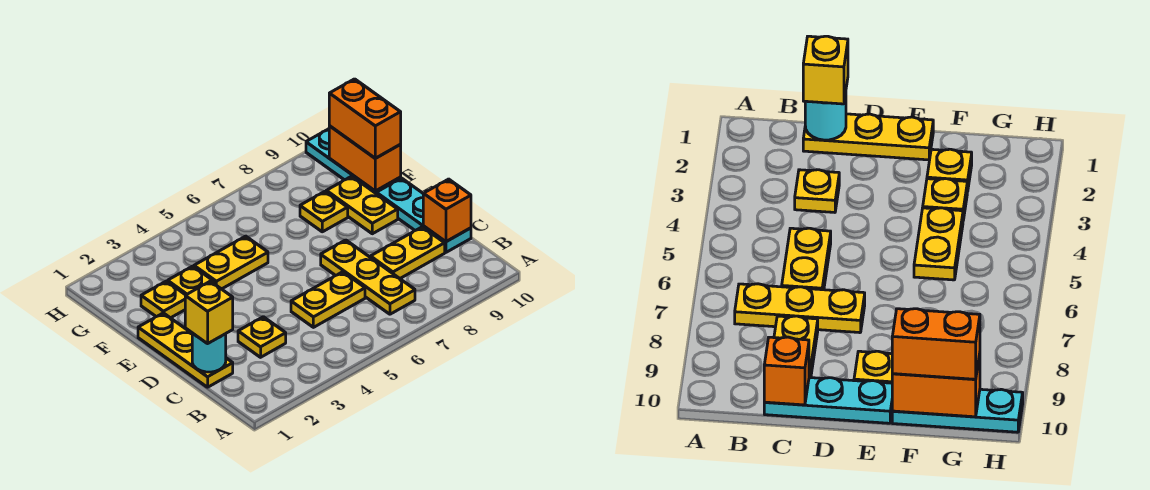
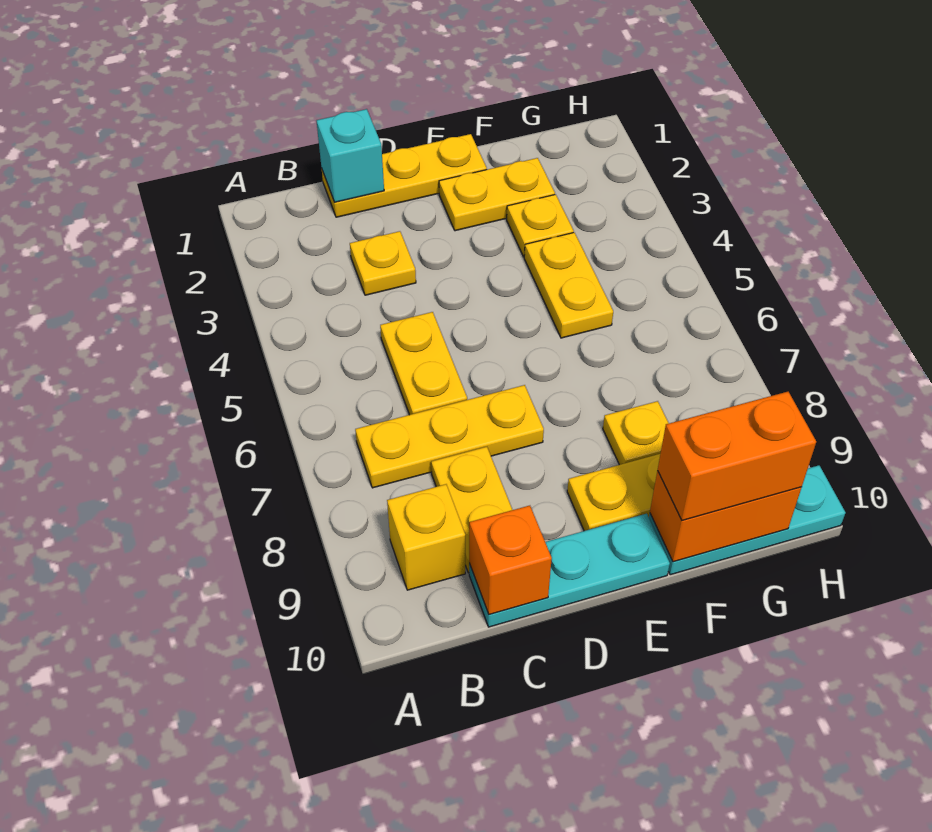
cyan 1x1 round brick [192,333,226,372] -> cyan 1x1 brick [316,109,384,202]
yellow 1x1 brick [185,281,233,344] -> yellow 1x1 brick moved to [387,484,465,590]
yellow 1x1 plate [141,281,185,318] -> yellow 1x2 plate [439,158,555,231]

